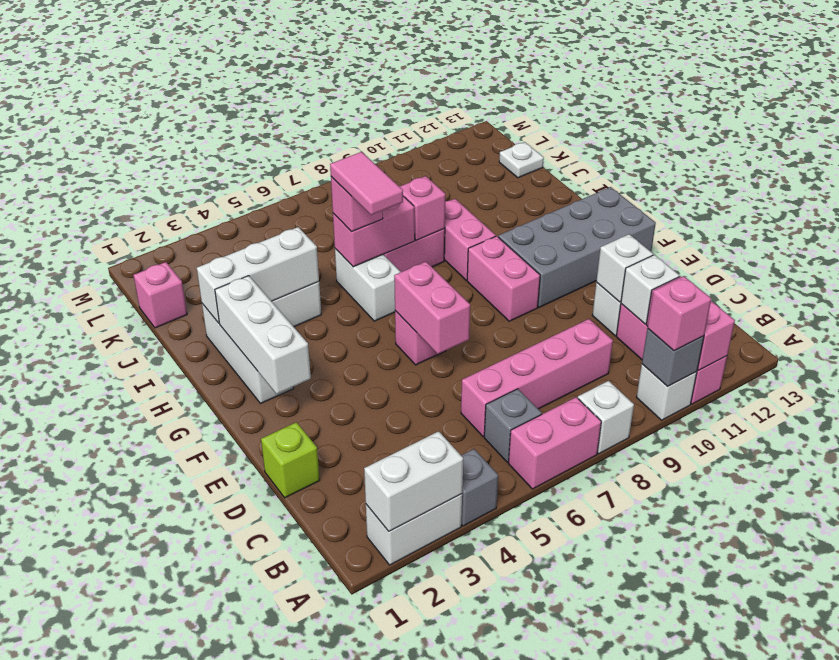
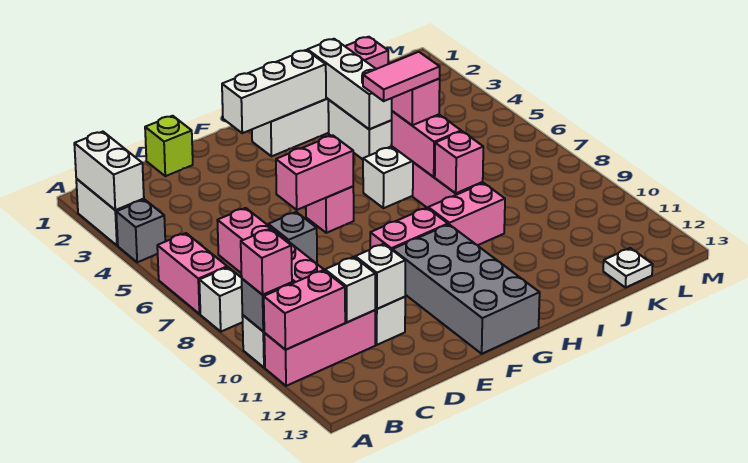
grey 1x1 brick [484,389,542,462] -> grey 1x1 brick moved to [268,212,317,263]

